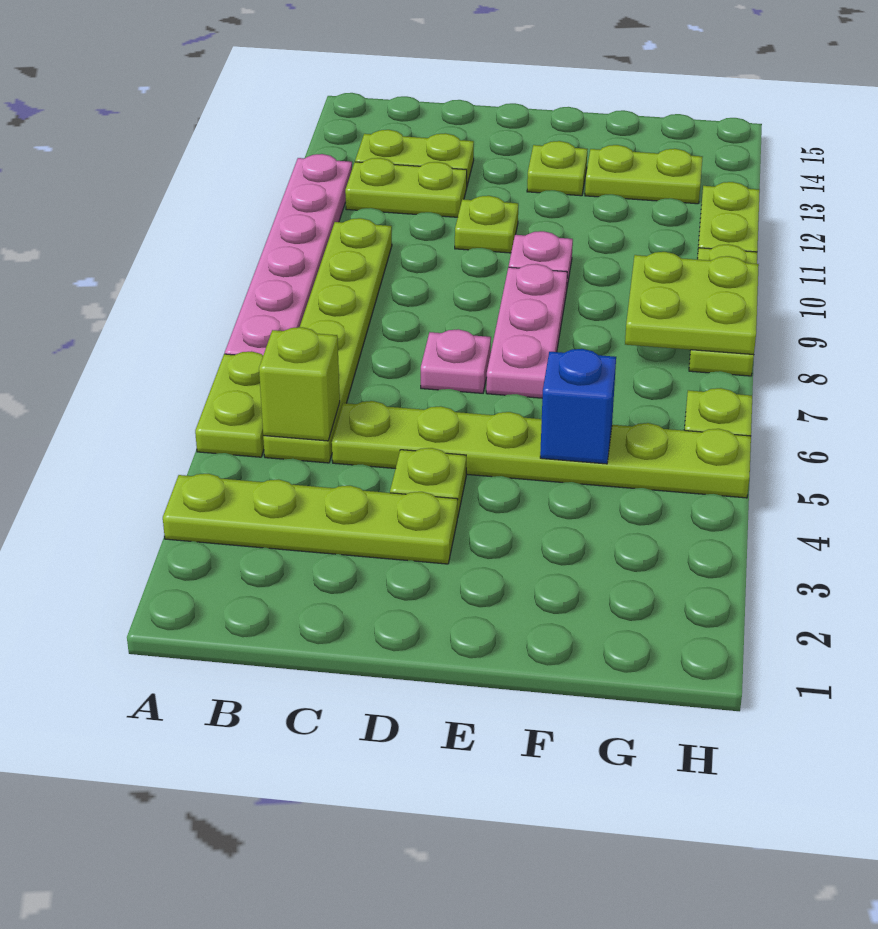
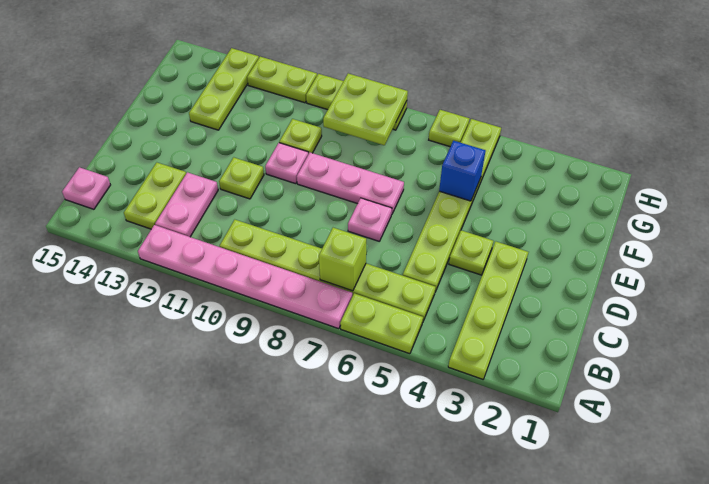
lime 1x1 brick [259,327,340,441] -> lime 1x1 brick moved to [319,228,366,291]
lime 1x2 plate [345,158,467,217] -> pink 1x2 plate [155,172,218,237]
none -> pink 1x1 plate [62,167,110,209]
lime 1x1 plate [527,141,587,196] -> lime 1x1 plate moved to [279,119,322,154]
lime 1x2 plate [585,145,703,204] -> lime 1x3 plate [189,48,259,130]

